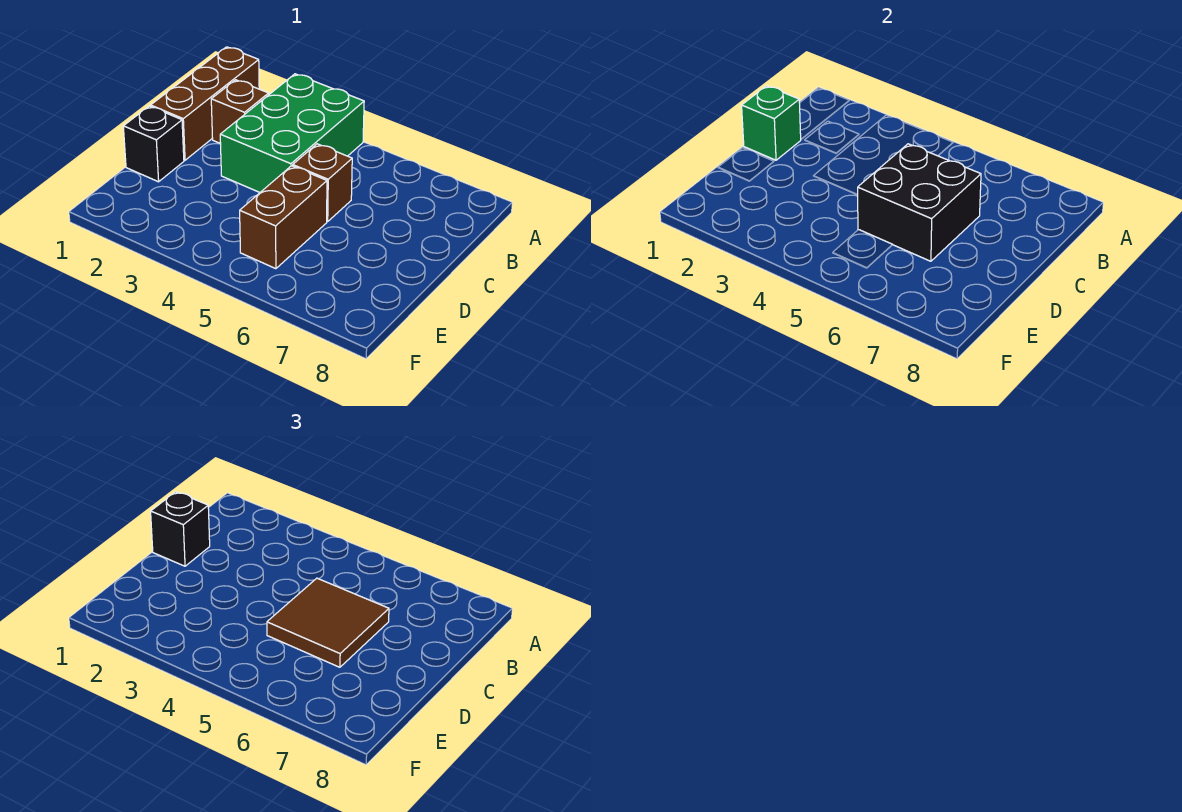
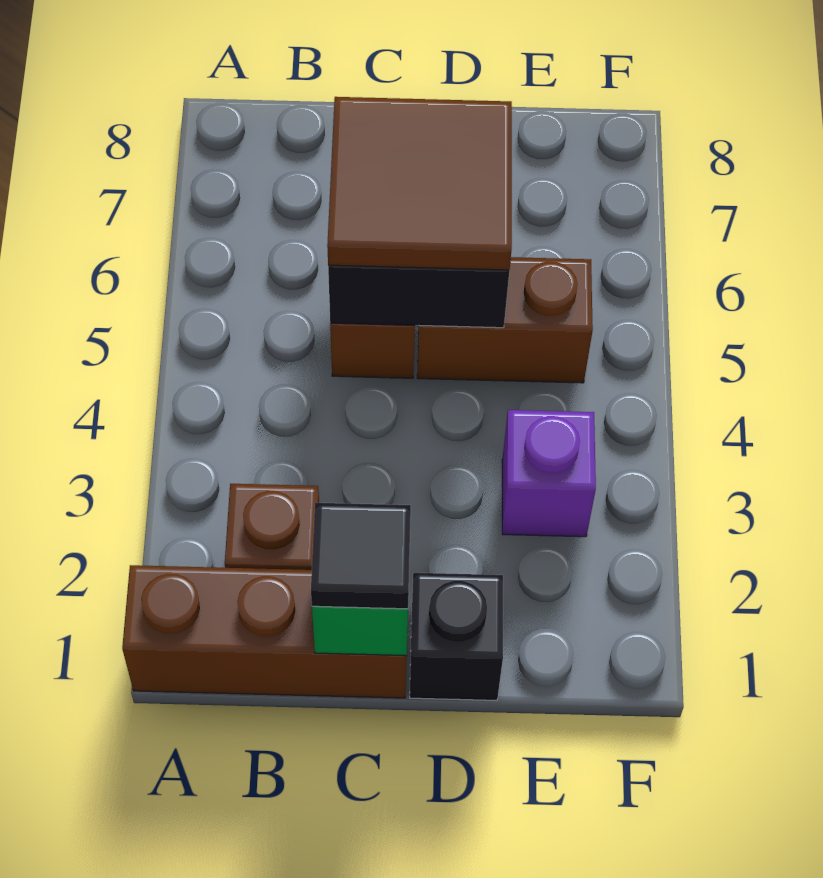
green 2x3 brick [220,74,364,192] -> none
black 1x1 brick [151,492,210,566] -> black 1x1 tile [311,503,411,609]
none -> purple 1x1 brick [502,410,596,537]

